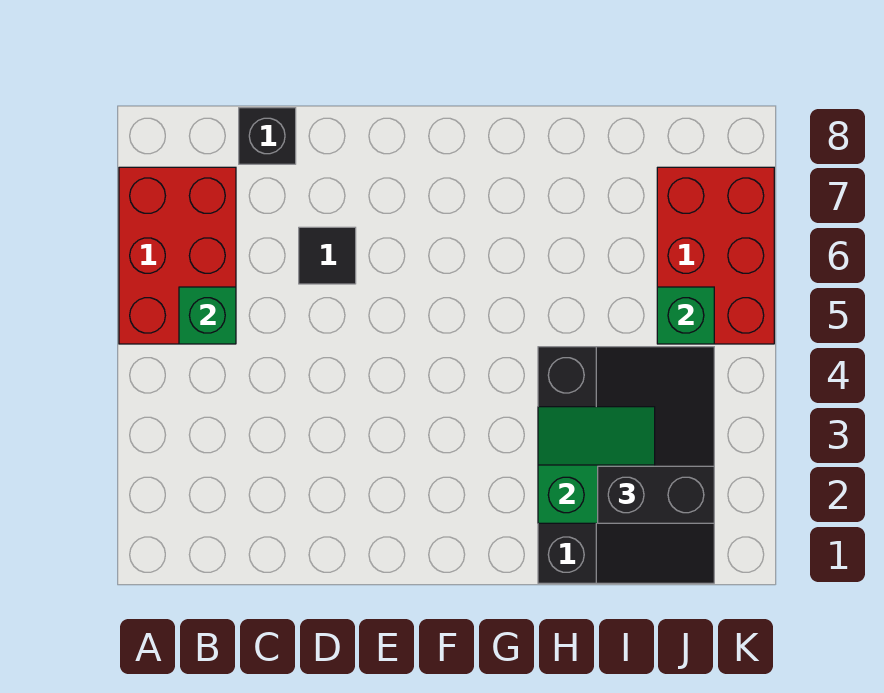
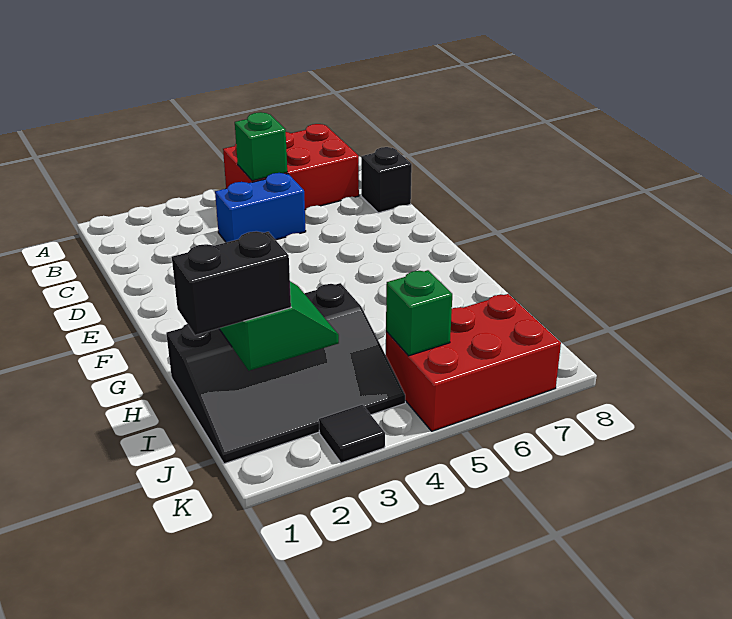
none -> blue 1x2 brick [215,173,306,242]
black 1x1 tile [299,227,356,284] -> black 1x1 tile moved to [319,405,385,463]
black 1x2 brick [598,466,714,523] -> black 1x2 brick turned to [172,231,291,335]

